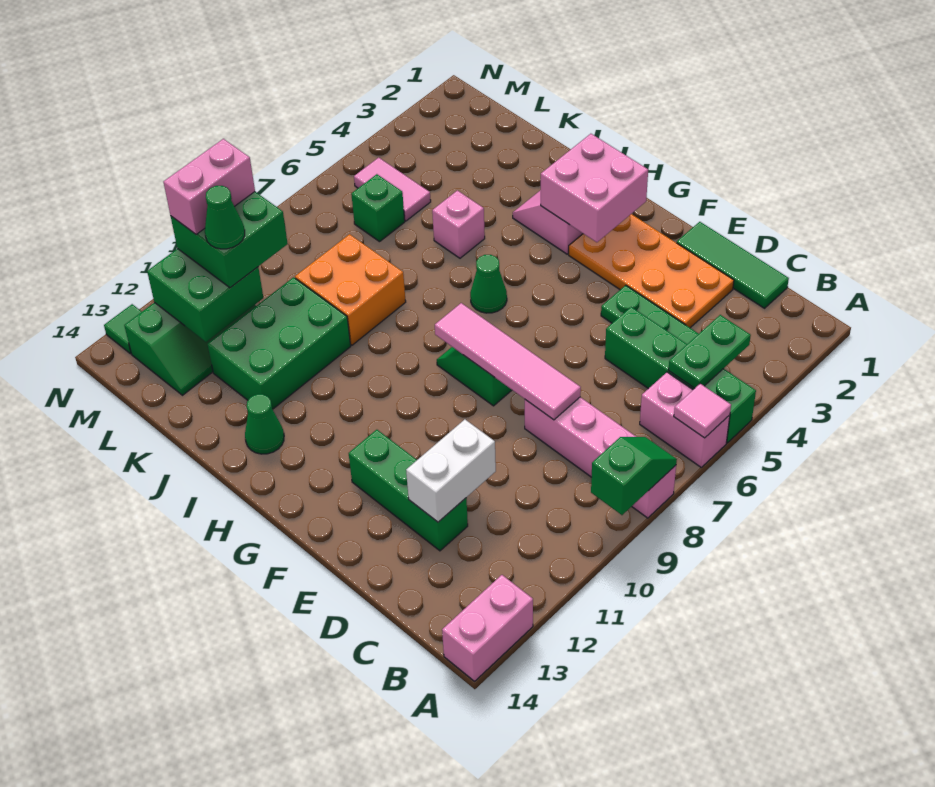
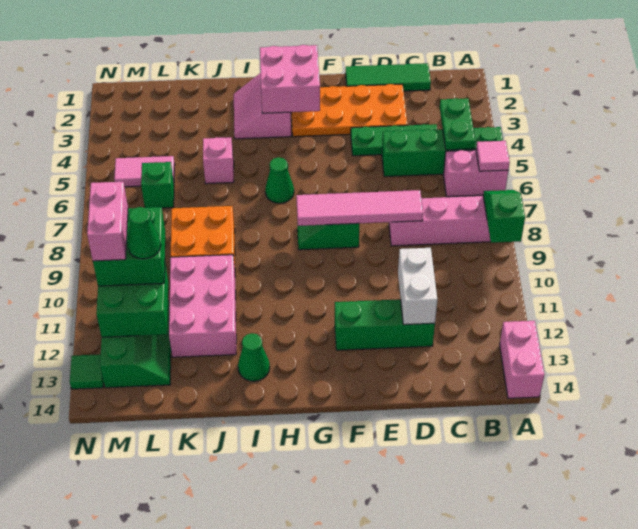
green 2x3 brick [208,277,351,409] -> pink 2x3 brick [169,255,236,357]

